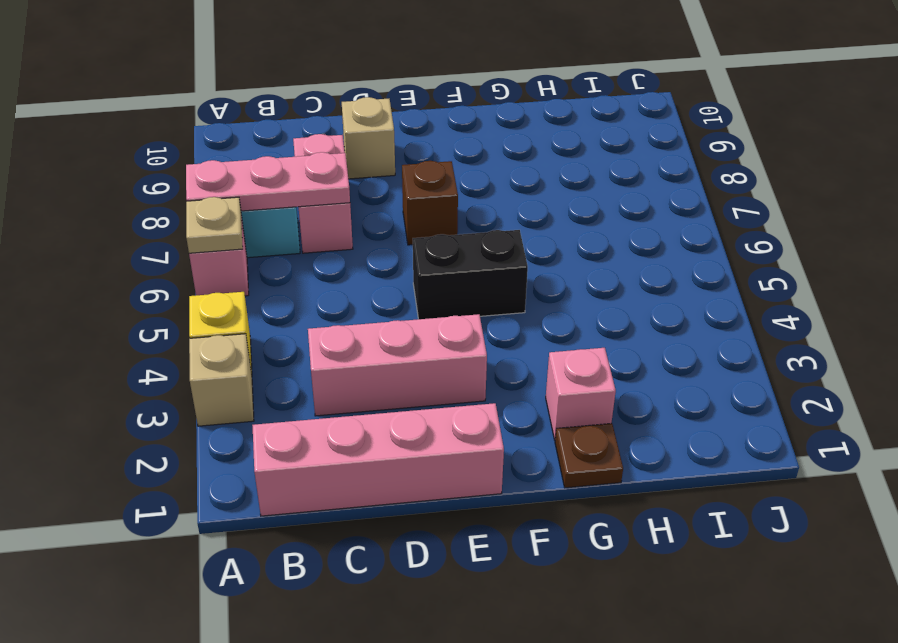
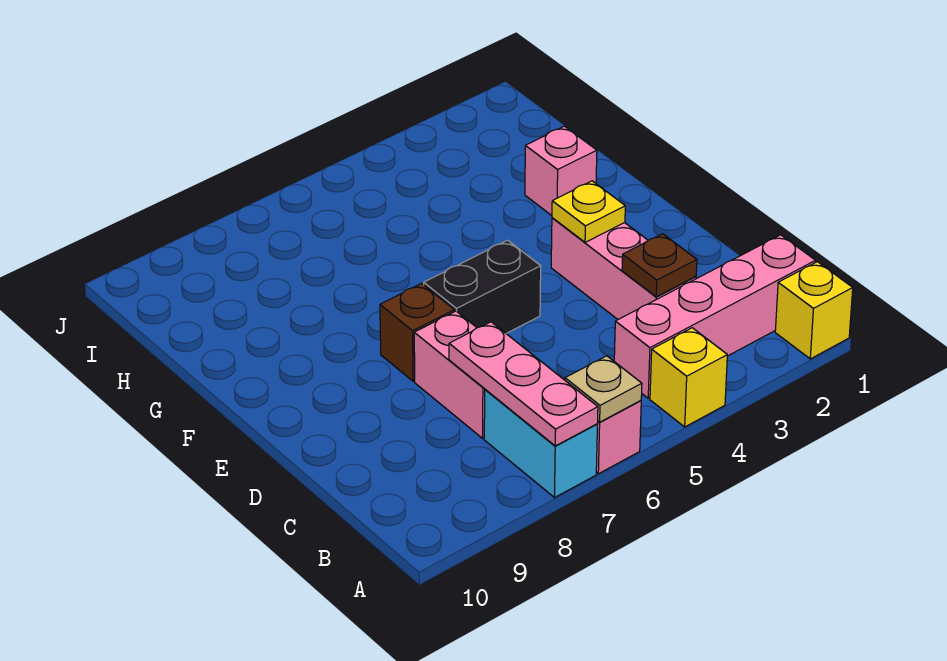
none -> yellow 1x1 brick [775,262,853,359]
tan 1x1 brick [189,334,254,426] -> none
pink 1x4 brick [252,403,504,516] -> pink 1x4 brick turned to [614,235,816,398]
pink 1x2 brick [293,134,353,253] -> pink 1x2 brick turned to [414,311,485,438]
tan 1x1 brick [342,97,395,179] -> none
none -> yellow 1x1 plate [552,181,625,242]
black 1x2 brick [413,230,528,319] -> black 1x2 brick turned to [424,240,541,333]
brown 1x1 plate [555,423,623,488] -> brown 1x1 plate moved to [622,234,697,297]

